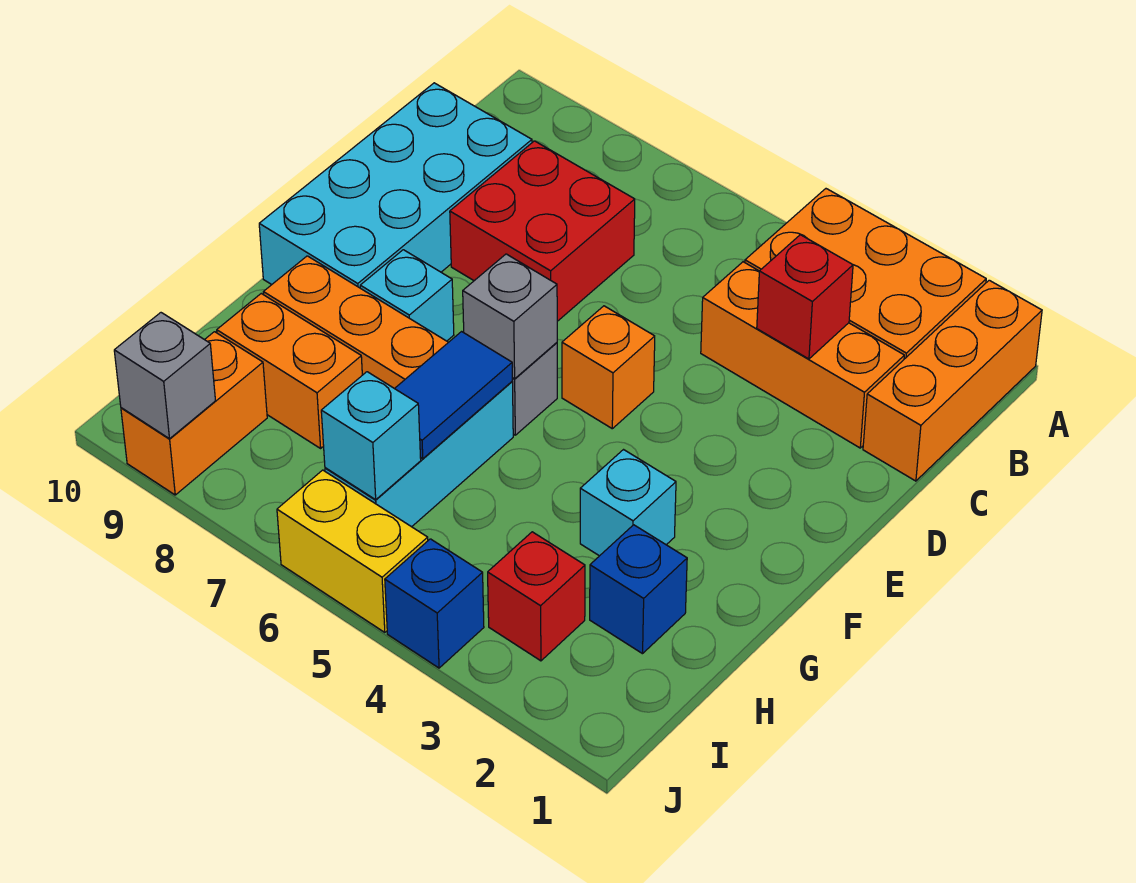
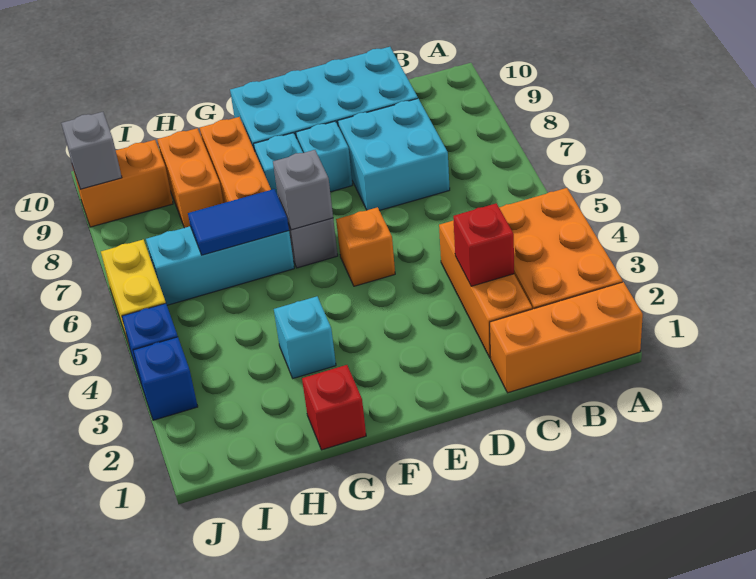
red 2x2 brick [450,141,635,321] -> cyan 2x2 brick [338,99,450,210]
blue 1x1 brick [590,525,687,654] -> blue 1x1 brick moved to [133,337,198,420]
red 1x1 brick [488,532,585,661] -> red 1x1 brick moved to [302,365,366,450]
cyan 1x1 brick [321,372,421,500] -> cyan 1x1 brick moved to [296,121,352,192]

